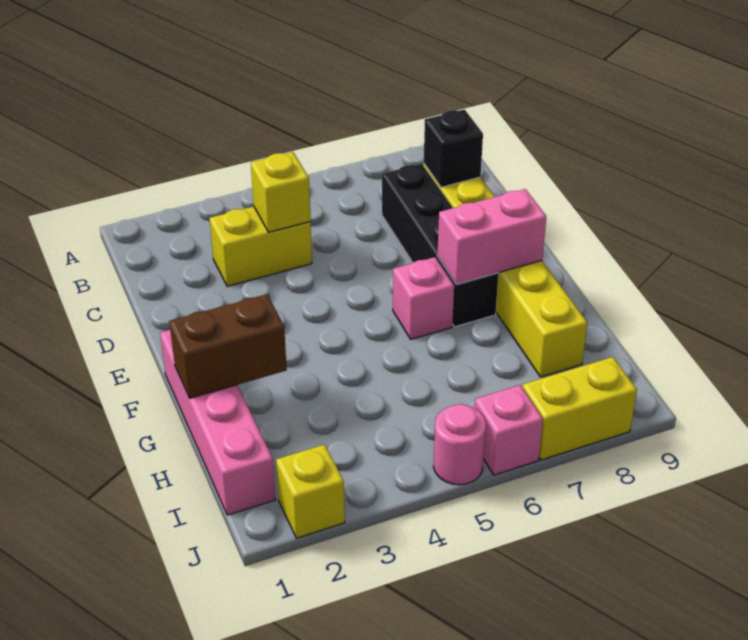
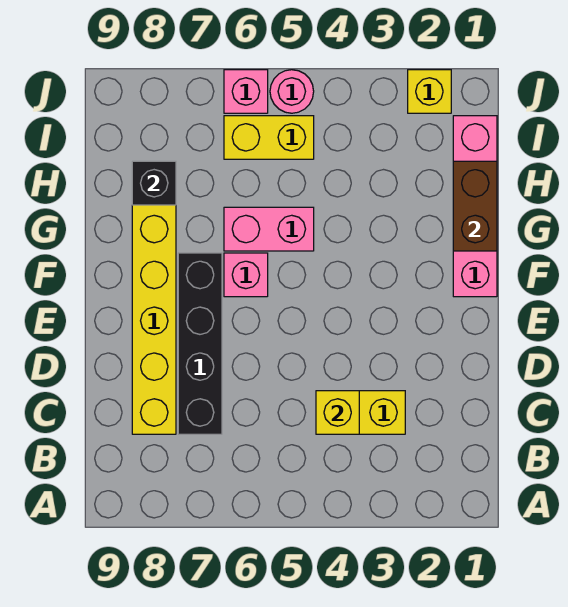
black 1x1 brick [424,109,483,187] -> black 1x1 brick moved to [132,161,176,205]
pink 1x2 brick [437,189,546,284] -> pink 1x2 brick moved to [224,207,314,251]
brown 1x2 brick [169,294,287,398] -> brown 1x2 brick turned to [453,161,497,251]
yellow 1x2 brick [522,357,637,460] -> yellow 1x2 brick moved to [224,116,314,159]

